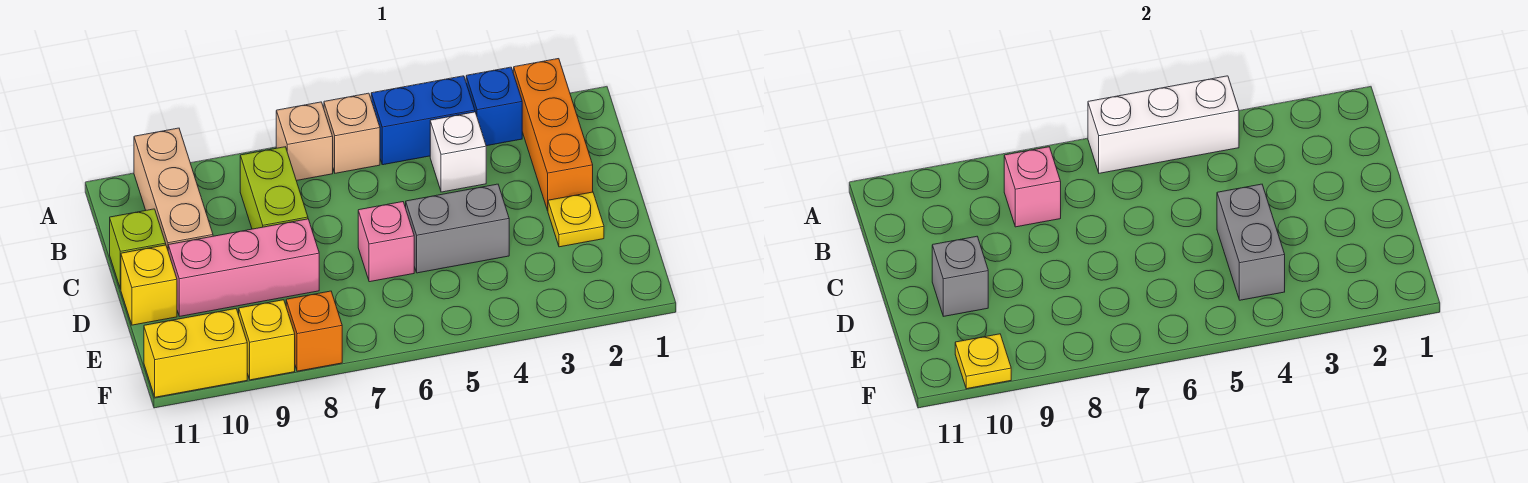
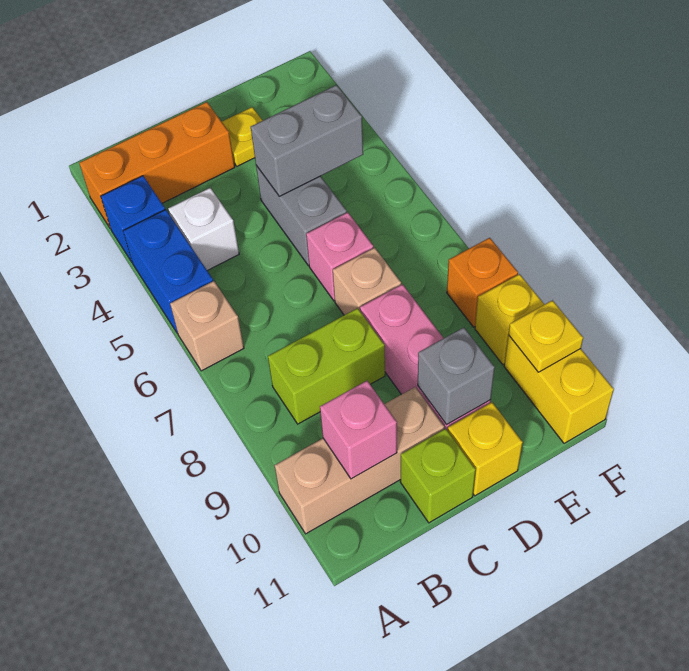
white 1x3 brick [1088,76,1239,173] -> none
tan 1x1 brick [276,102,333,181] -> tan 1x1 brick moved to [333,248,401,315]
pink 1x1 brick [1004,147,1061,227] -> pink 1x1 brick moved to [320,381,397,479]

